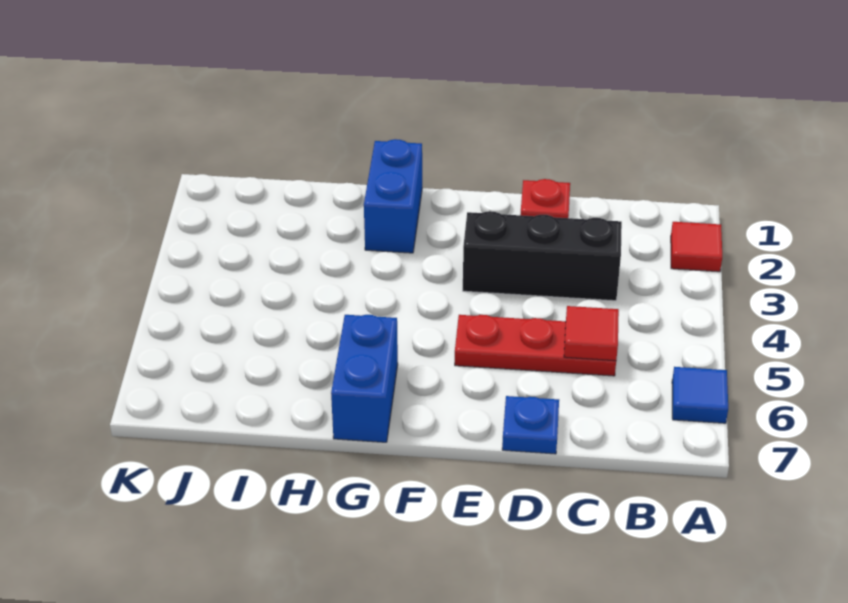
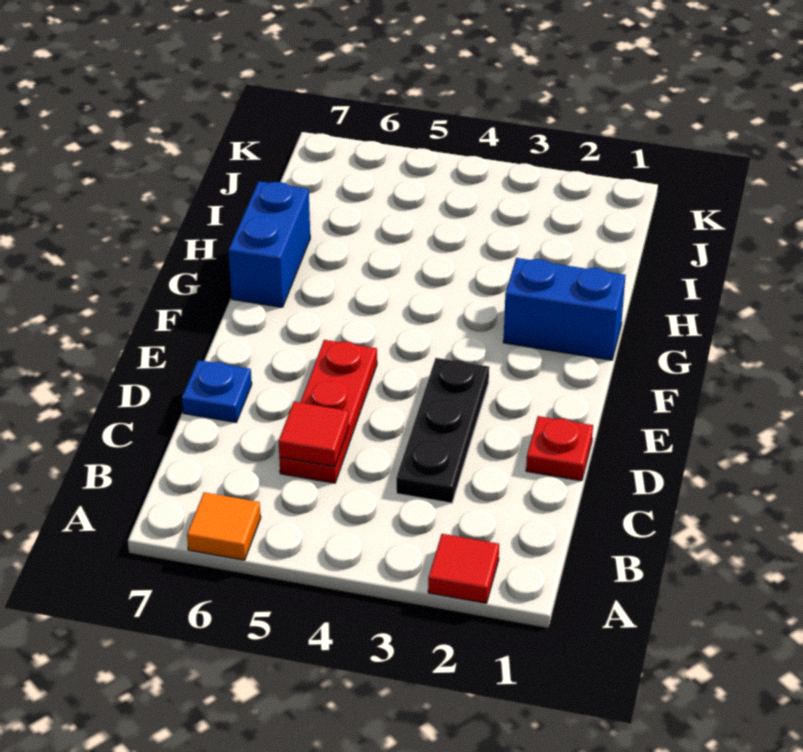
blue 1x1 tile [672,367,728,423] -> orange 1x1 tile [187,492,261,560]
black 1x3 brick [463,211,622,301] -> black 1x3 plate [396,358,489,503]
blue 1x2 brick [331,315,398,442] -> blue 1x2 brick turned to [229,181,310,307]

